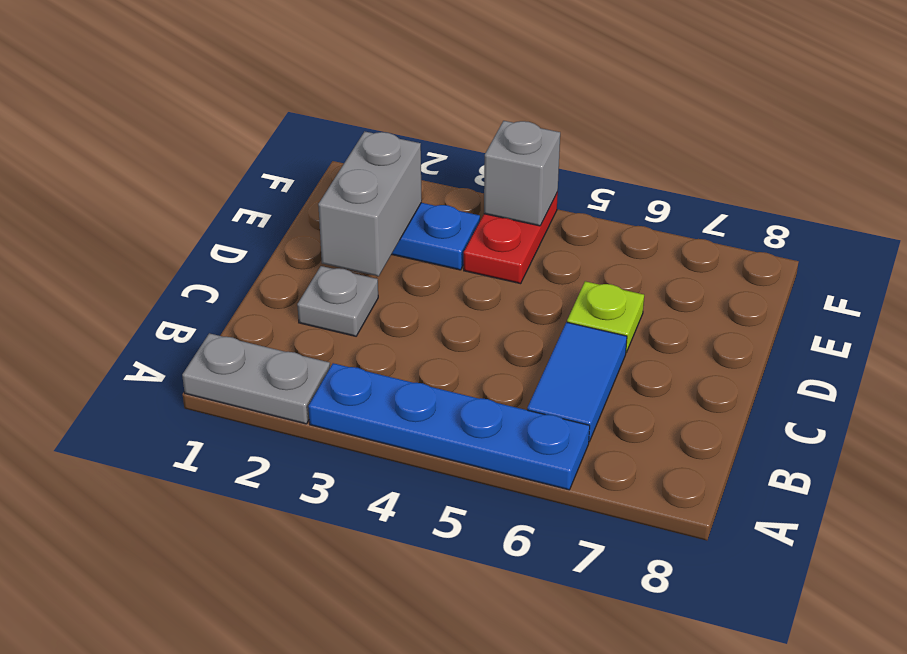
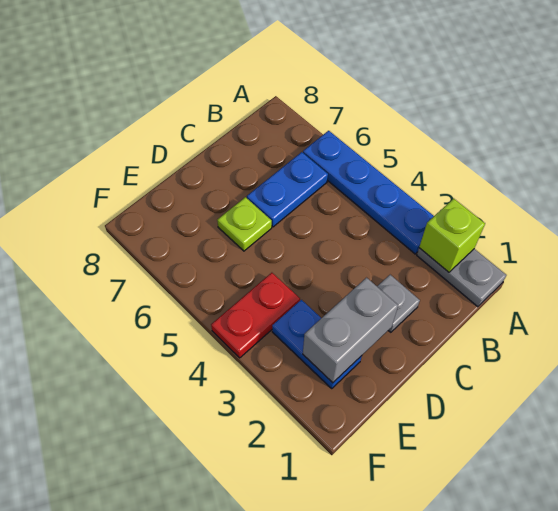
none -> lime 1x1 brick [419,199,485,272]
blue 1x2 tile [527,322,627,442] -> blue 1x2 plate [247,152,328,227]
grey 1x1 brick [484,121,560,226] -> none

